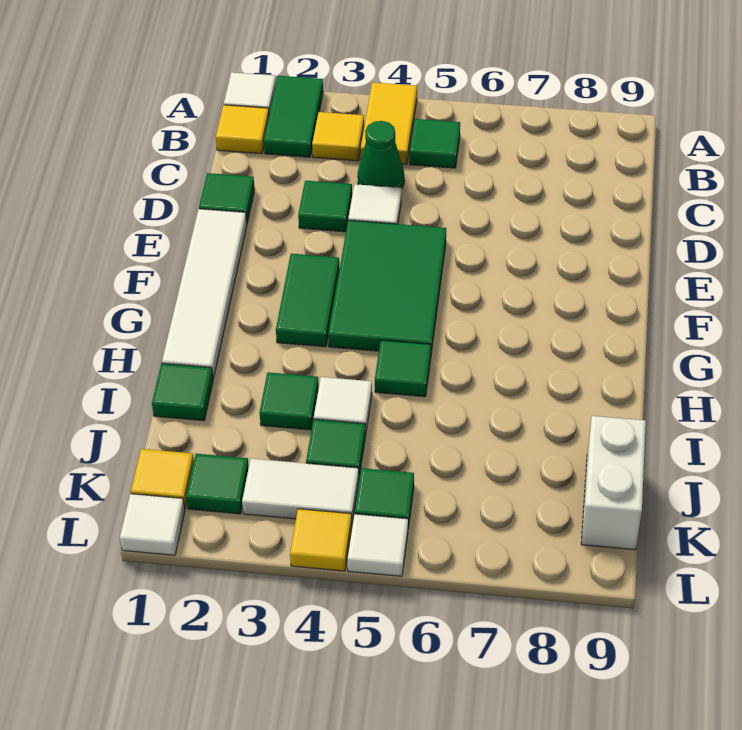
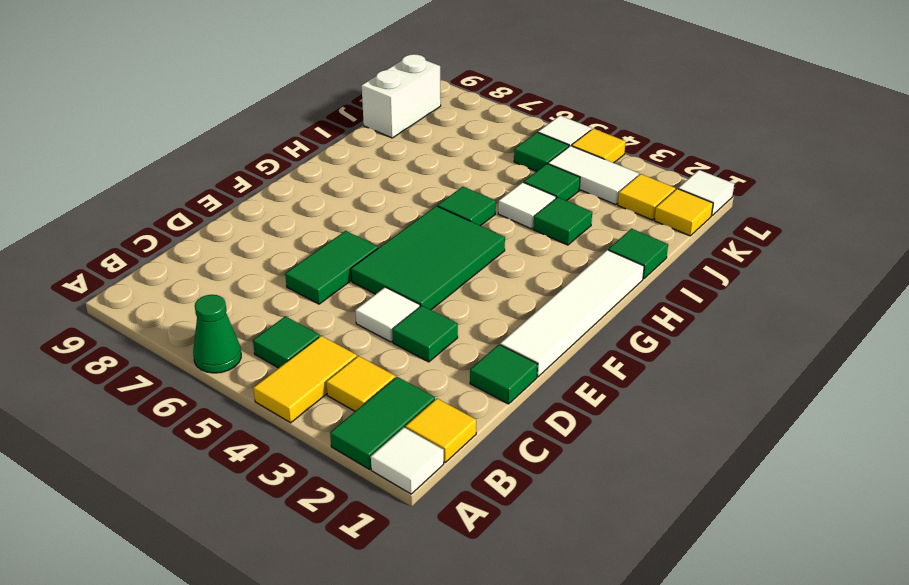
green 1x1 cone [358,121,404,189] -> green 1x1 cone moved to [193,295,241,373]
green 1x2 tile [276,254,340,347] -> green 1x2 tile moved to [285,231,378,304]
green 1x1 tile [186,454,249,514] -> yellow 1x1 tile [618,174,675,220]

